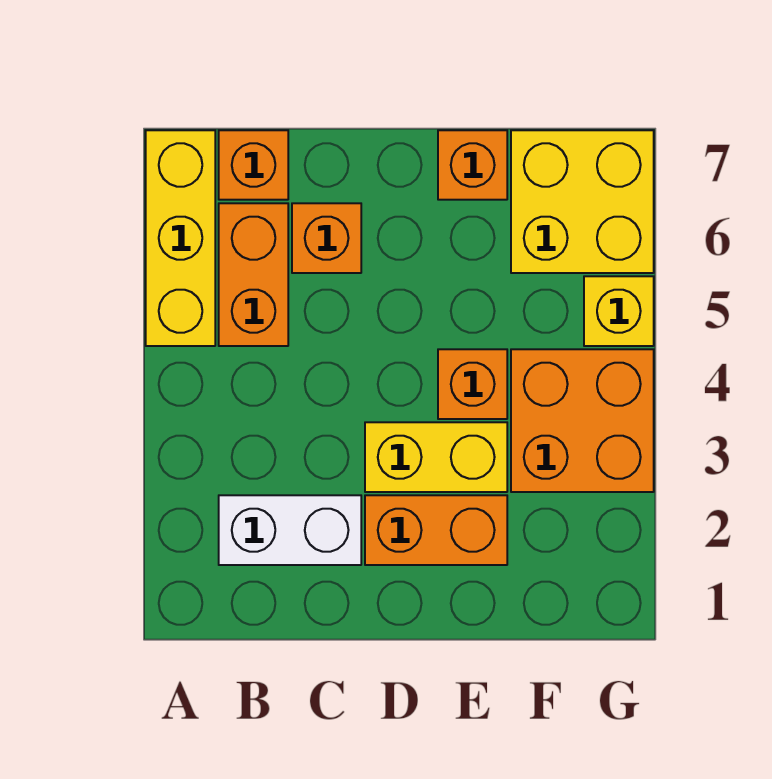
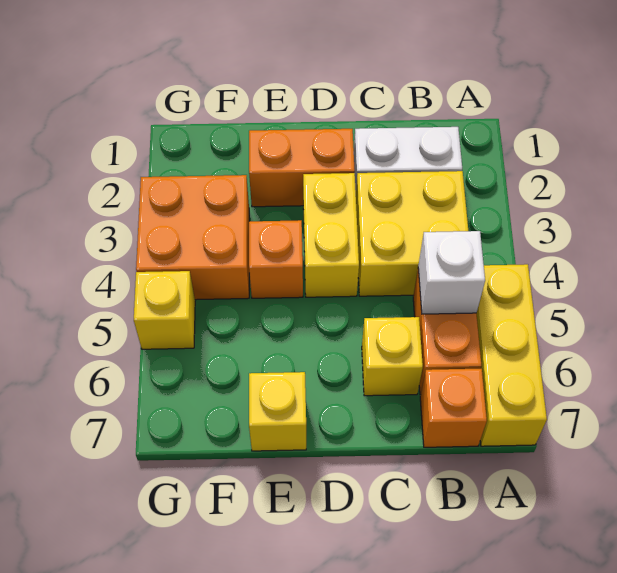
none -> white 1x1 brick [418,231,485,314]
orange 1x1 brick [292,203,361,273] -> yellow 1x1 brick [362,317,423,396]
yellow 1x2 brick [365,422,507,492] -> yellow 1x2 brick turned to [303,173,359,297]
orange 1x1 brick [438,130,507,200] -> yellow 1x1 brick [249,372,306,451]
yellow 2x2 brick [511,130,654,273] -> yellow 2x2 brick moved to [356,171,468,296]

